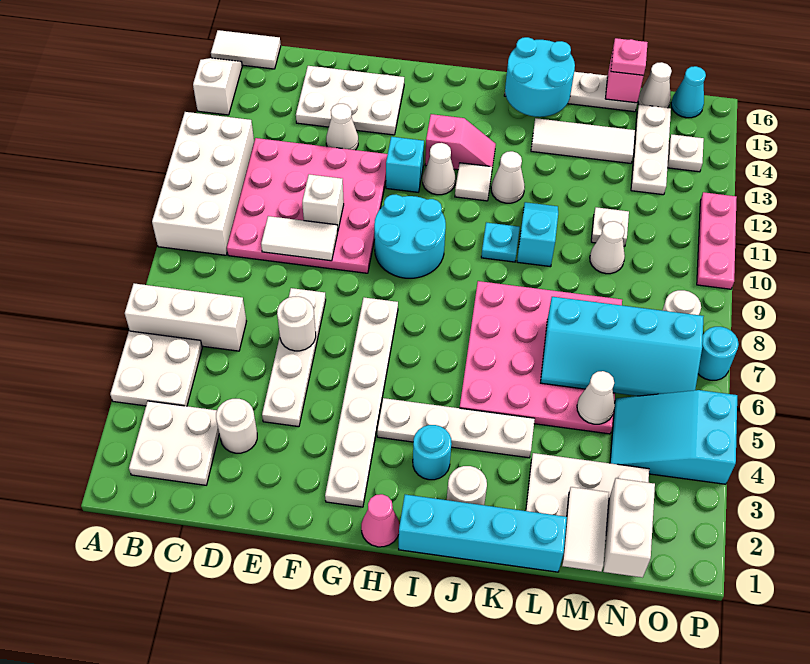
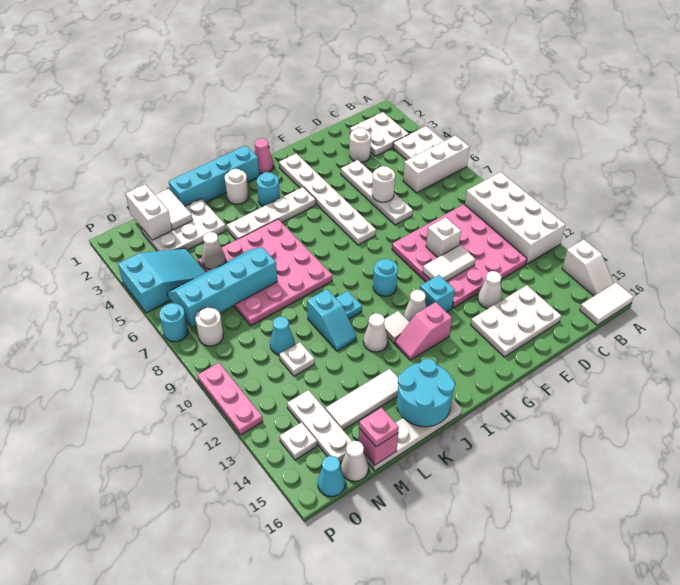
white 1x2 tile [261,216,338,261] -> white 1x2 tile moved to [423,245,475,281]
cyan 2x2 round brick [374,194,446,278] -> cyan 1x1 round brick [373,259,398,296]
white 1x1 cone [590,221,625,274] -> cyan 1x1 cone [270,317,295,355]

